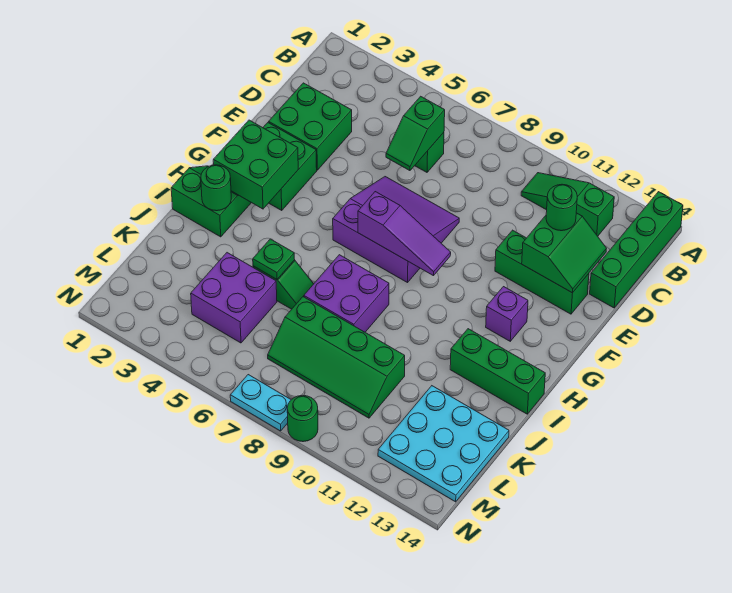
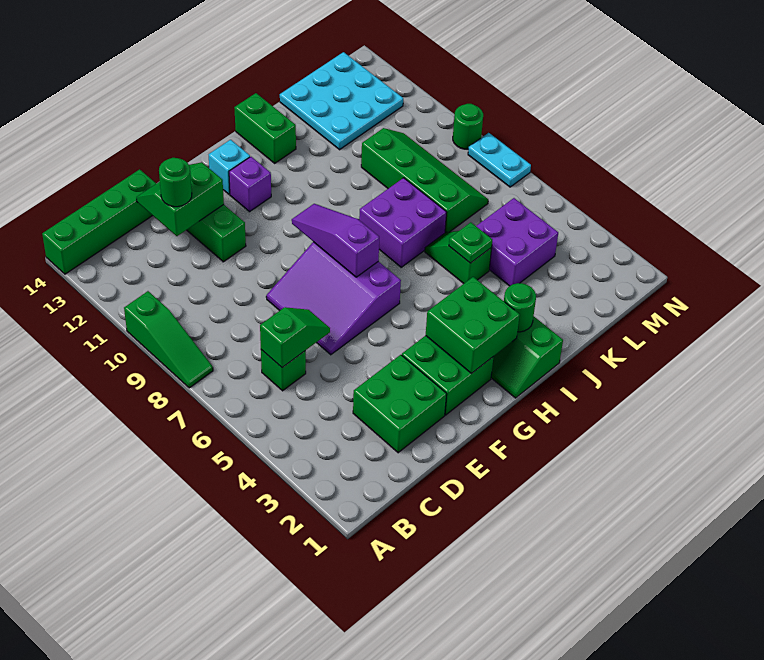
green 1x3 slope [521,173,614,236] -> green 1x3 slope moved to [124,291,213,388]
none -> cyan 1x1 brick [209,140,250,194]
green 1x3 brick [450,329,545,414] -> green 1x2 brick [234,93,296,163]

